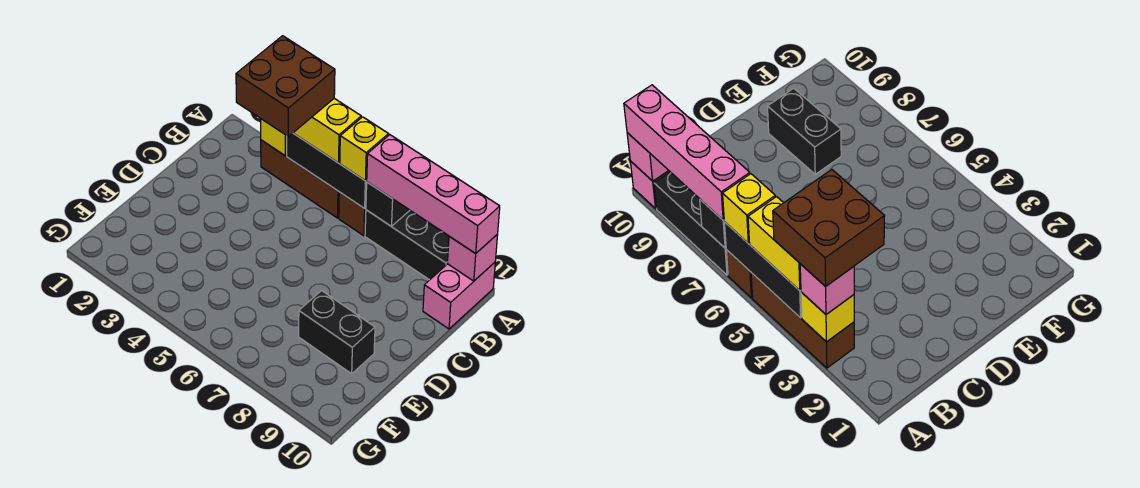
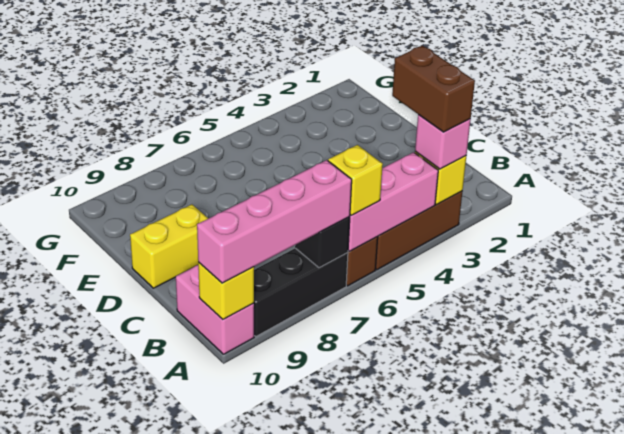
brown 2x2 brick [236,36,335,136] -> brown 1x2 brick [392,46,475,132]
black 1x3 brick [287,133,367,209] -> pink 1x3 brick [348,152,438,251]
yellow 1x2 brick [294,98,361,163] -> yellow 1x2 brick moved to [130,204,208,288]
pink 1x1 brick [447,234,498,281] -> yellow 1x1 brick [198,262,254,319]
black 1x2 brick [299,291,375,374] -> none

